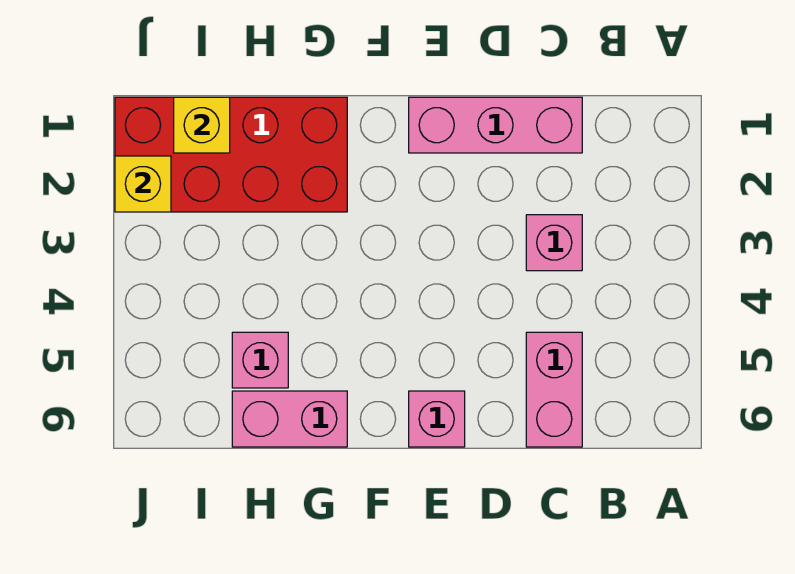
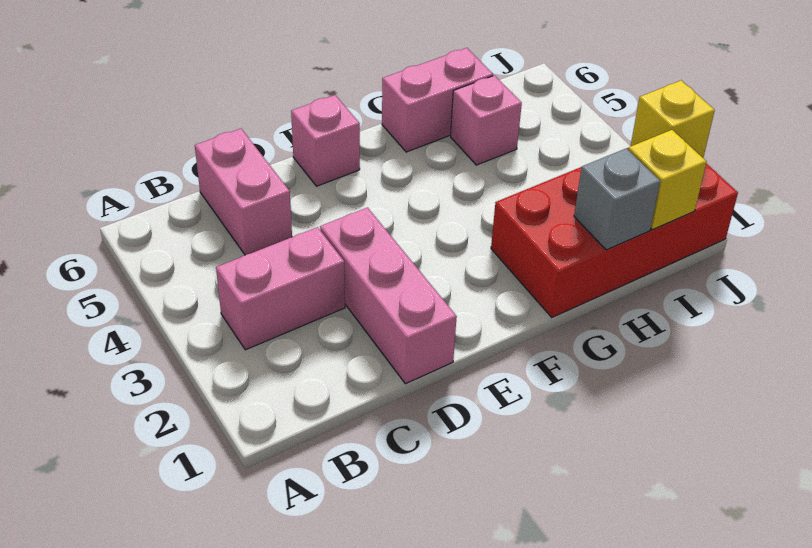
pink 1x3 brick [409,97,582,153] -> pink 1x3 brick turned to [320,208,457,384]
pink 1x1 brick [526,215,582,271] -> pink 1x2 brick [216,227,345,350]
none -> grey 1x1 brick [574,148,660,250]

